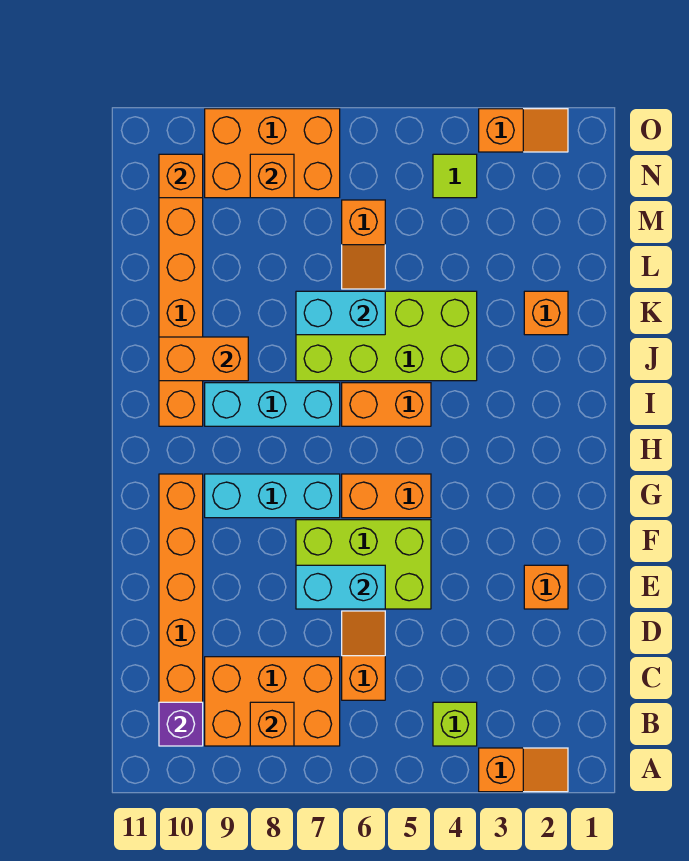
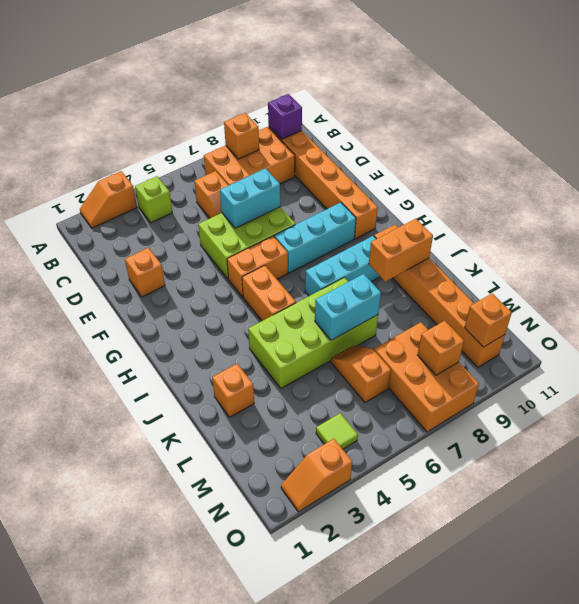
orange 1x2 brick [342,383,431,426] -> orange 1x2 brick turned to [242,265,296,321]
orange 2x3 brick [205,109,340,198] -> orange 2x3 brick turned to [374,322,479,432]

